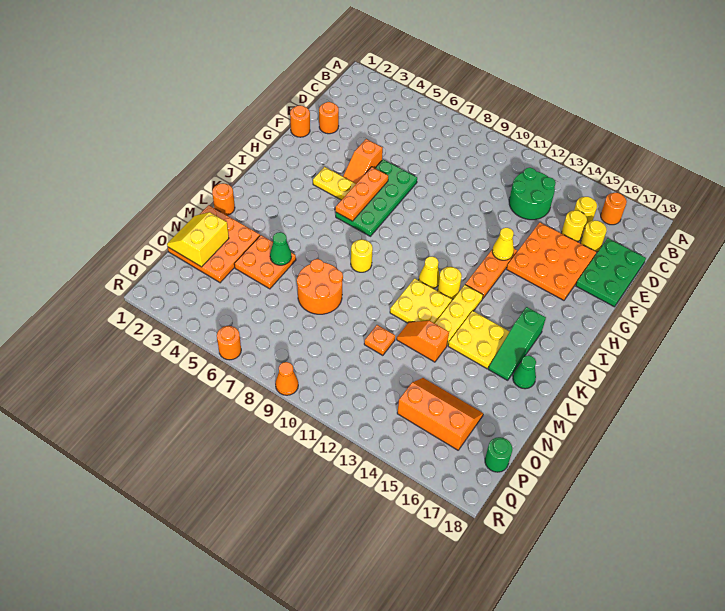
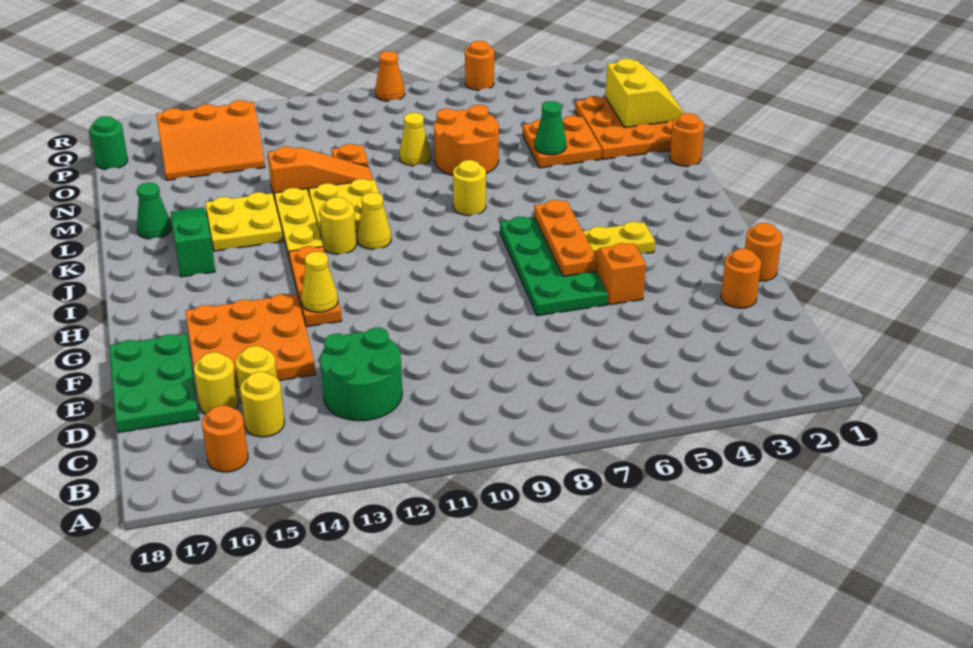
orange 1x2 slope [397,321,449,362] -> orange 1x3 slope [268,146,373,200]
none -> yellow 1x1 cone [399,113,431,166]

